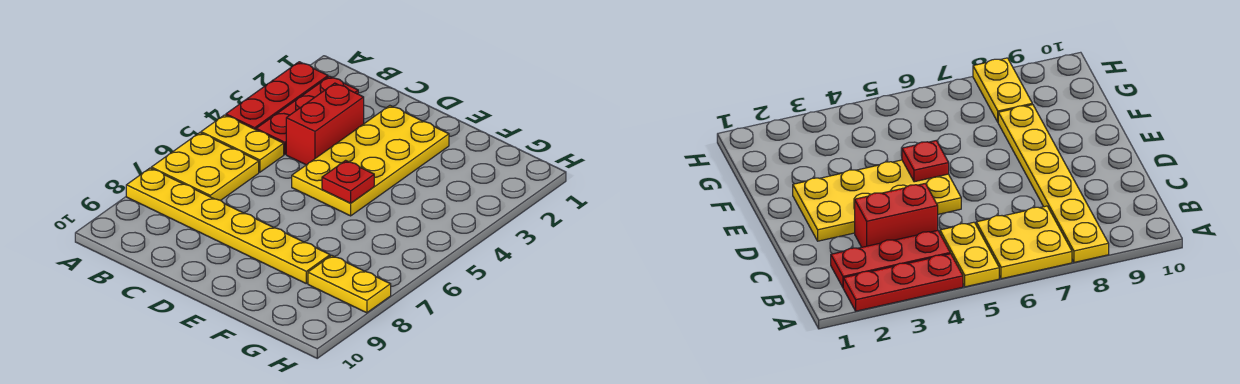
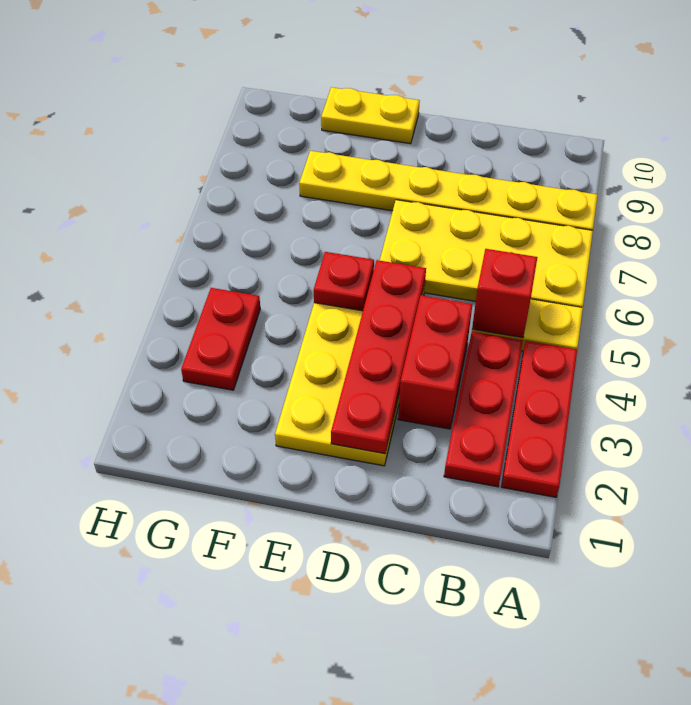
yellow 2x2 plate [151,133,259,200] -> yellow 2x4 plate [380,200,593,308]
none -> red 1x1 brick [472,249,537,338]
none -> red 1x4 plate [331,260,426,454]
none -> red 1x2 plate [181,288,260,390]
yellow 1x2 plate [308,255,391,313] -> yellow 1x2 plate moved to [321,87,420,144]

